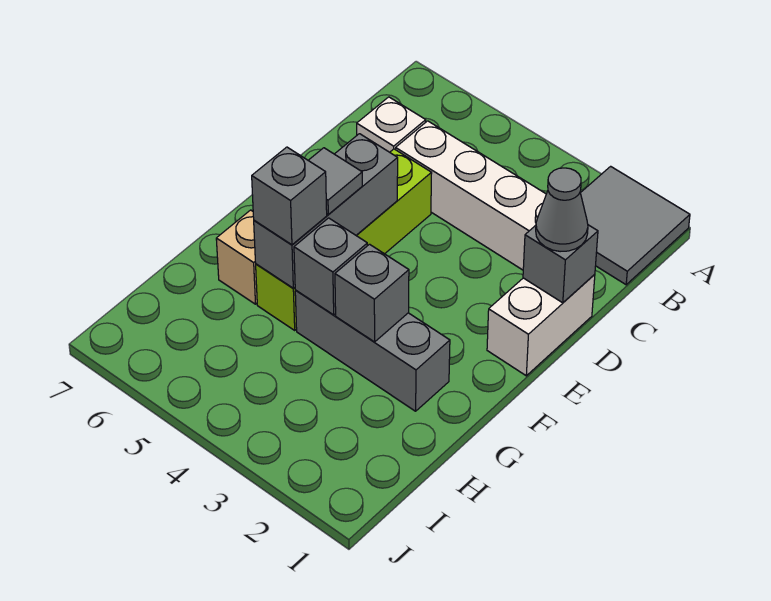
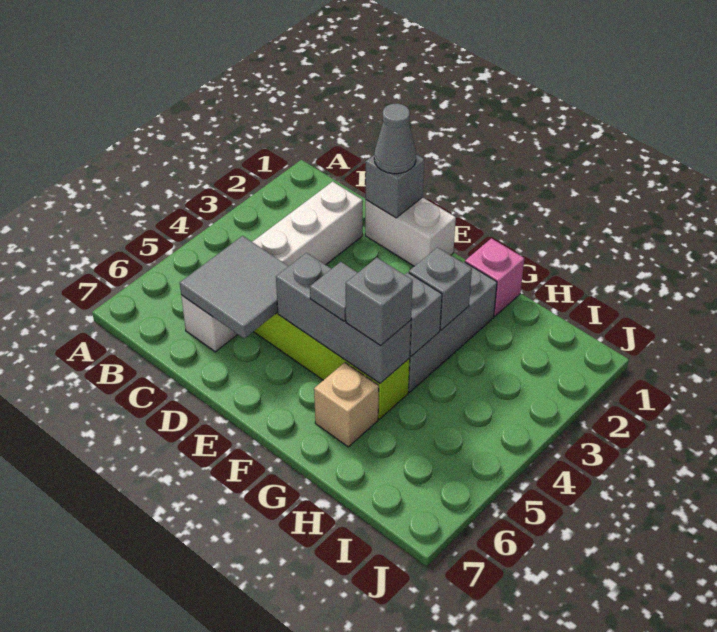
grey 2x2 tile [581,166,690,285] -> grey 2x2 tile moved to [180,236,289,339]
none -> pink 1x1 brick [465,238,524,317]

